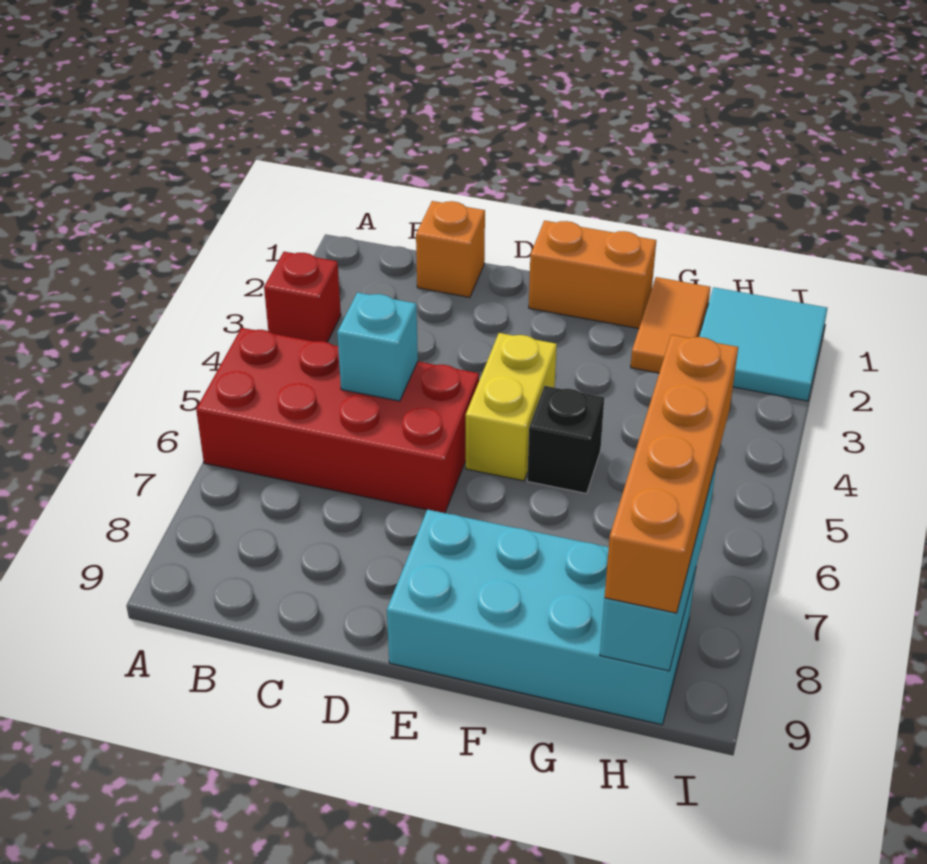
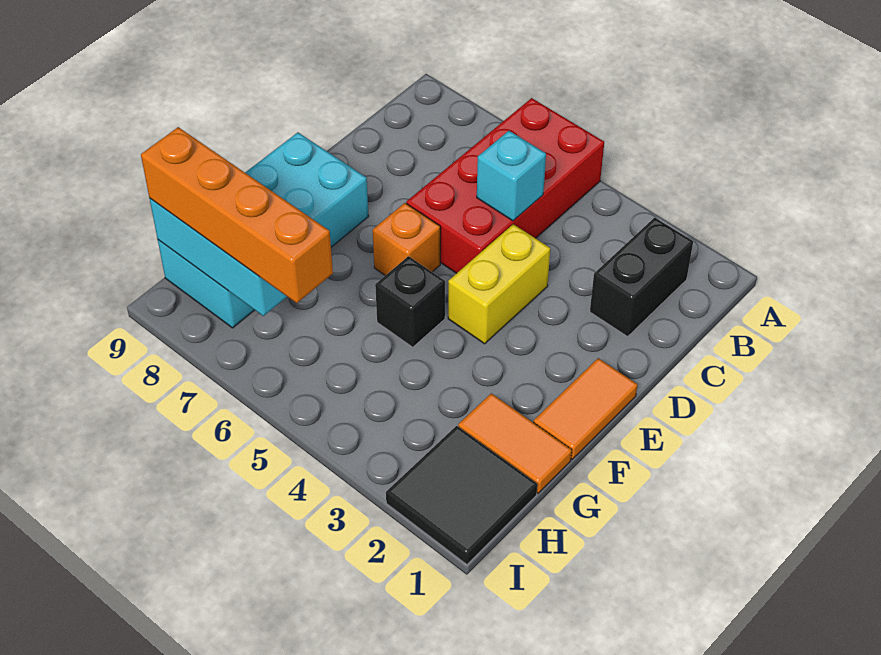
red 1x1 brick [264,252,341,342] -> none
none -> black 1x2 brick [590,218,693,337]
orange 1x1 brick [416,201,485,297] -> orange 1x1 brick moved to [373,203,440,276]
orange 1x2 brick [529,221,656,329] -> orange 1x2 tile [533,358,637,459]
yellow 1x2 brick [466,333,557,481] -> yellow 1x2 brick turned to [448,224,550,344]
cyan 2x2 tile [699,287,828,401] -> black 2x2 tile [386,426,537,565]

